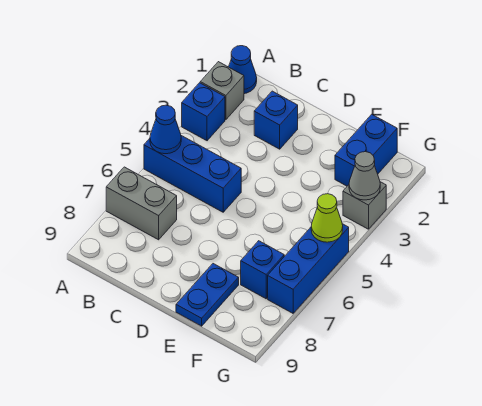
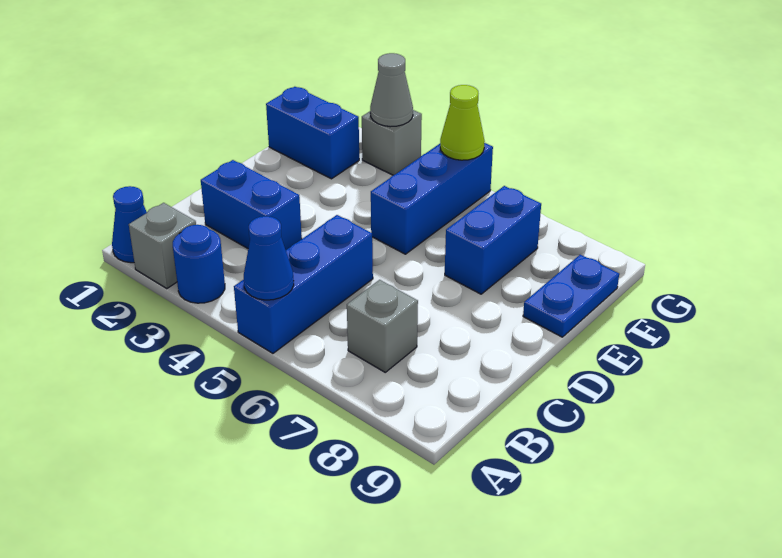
blue 1x1 brick [182,83,225,141] -> blue 1x1 round brick [173,225,225,303]
grey 1x2 brick [106,167,177,240] -> grey 1x1 brick [347,280,418,372]
blue 1x1 brick [254,91,298,149] -> blue 1x2 brick [201,160,302,250]
blue 1x2 plate [176,264,239,326] -> blue 1x2 plate turned to [523,255,619,337]
blue 1x1 brick [241,241,284,299] -> blue 1x2 brick [445,186,541,294]
blue 1x3 brick [268,224,349,313] -> blue 1x3 brick turned to [371,143,493,254]

